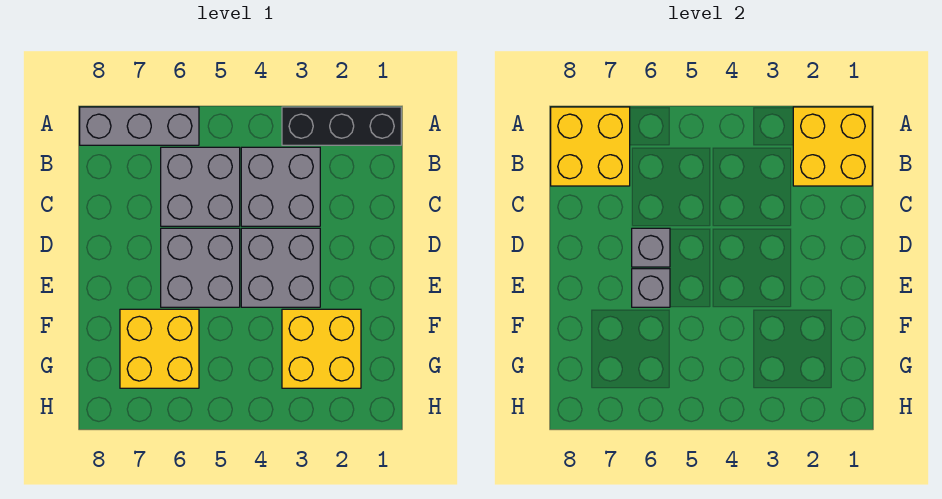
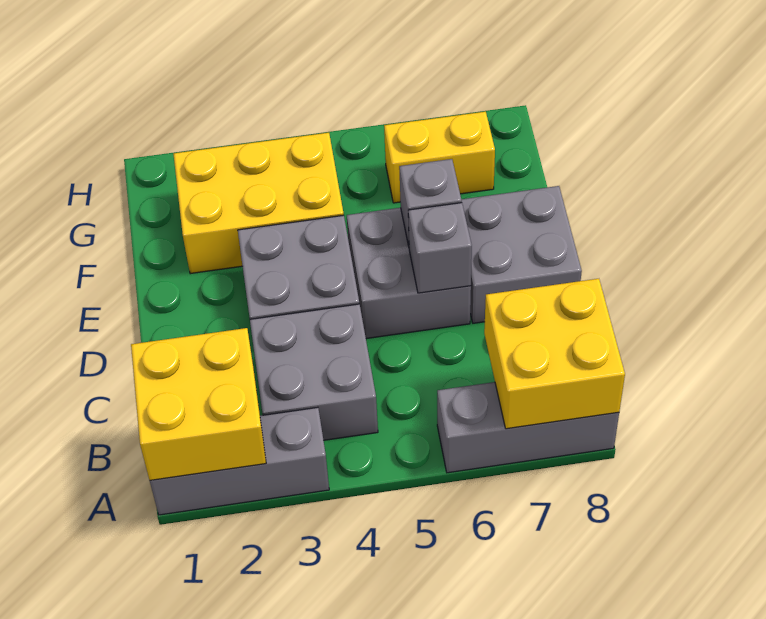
black 1x3 brick [282,107,401,145] -> grey 1x3 brick [150,407,329,515]
grey 2x2 brick [161,147,240,226] -> grey 2x2 brick moved to [461,186,582,323]
yellow 2x2 brick [282,309,361,388] -> yellow 2x3 brick [173,133,344,274]
yellow 2x2 brick [120,309,199,388] -> yellow 1x2 brick [384,112,495,203]

